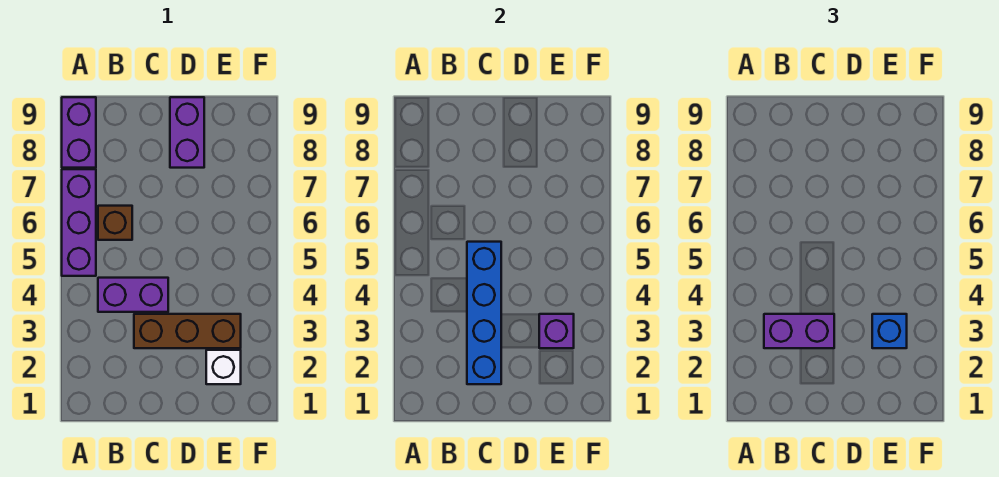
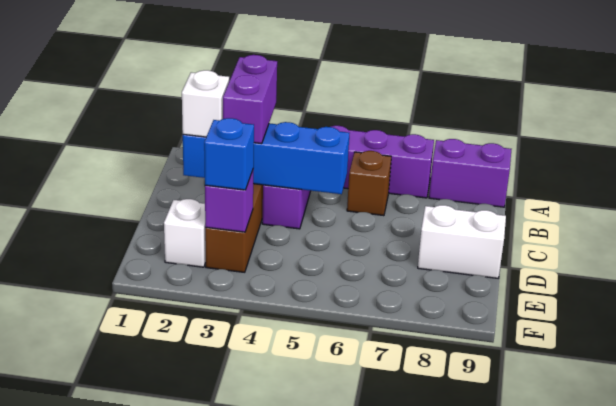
none -> white 1x1 brick [182,70,229,137]
purple 1x2 brick [170,97,204,168] -> white 1x2 brick [418,205,506,278]

